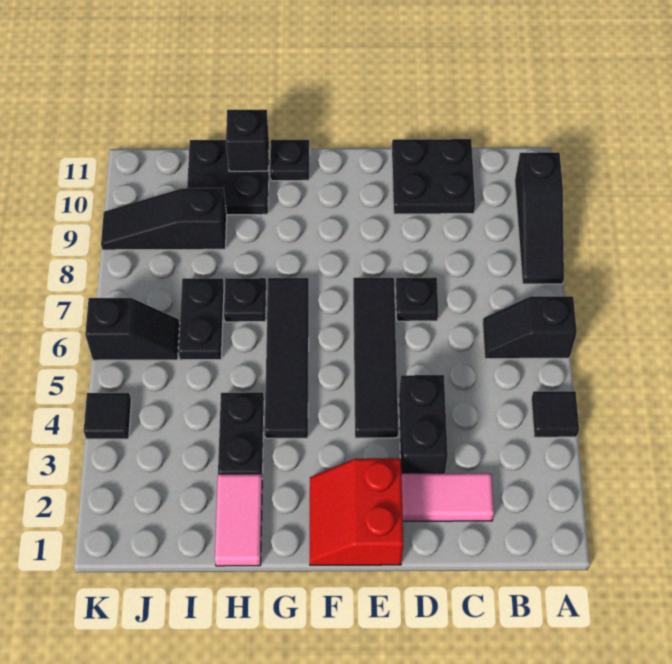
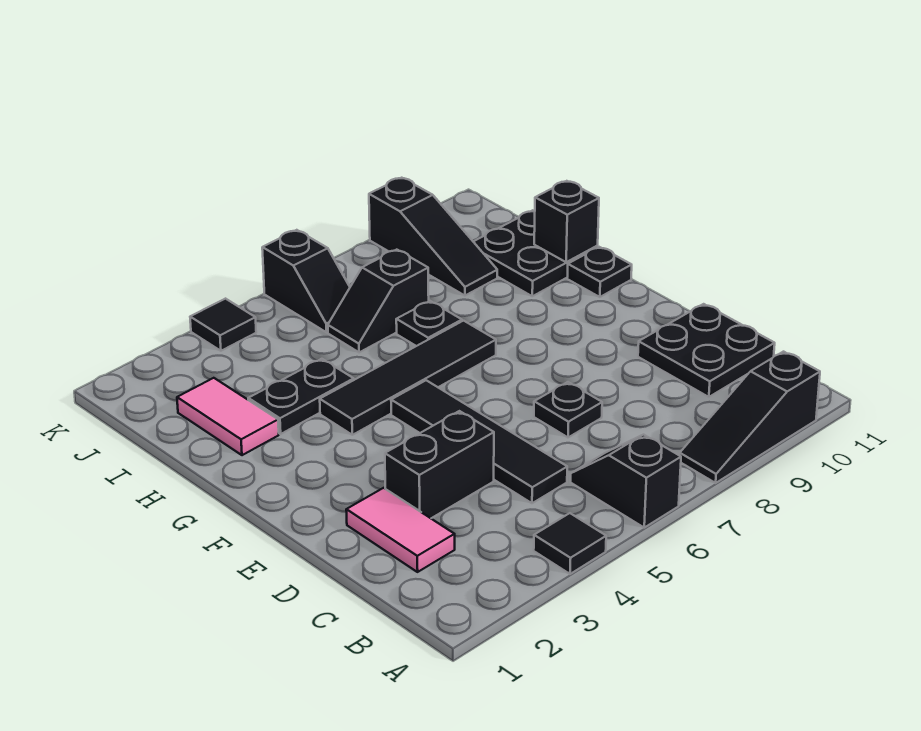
red 2x2 slope [310,458,403,565] -> none
black 1x4 tile [353,278,398,438] -> black 1x4 tile turned to [391,380,567,503]
pink 1x2 tile [215,474,262,566] -> pink 1x2 tile turned to [177,378,279,455]
black 1x2 plate [178,278,224,360] -> black 1x2 slope [328,250,429,352]
black 1x3 slope [101,188,227,250] -> black 1x3 slope turned to [369,178,497,296]

